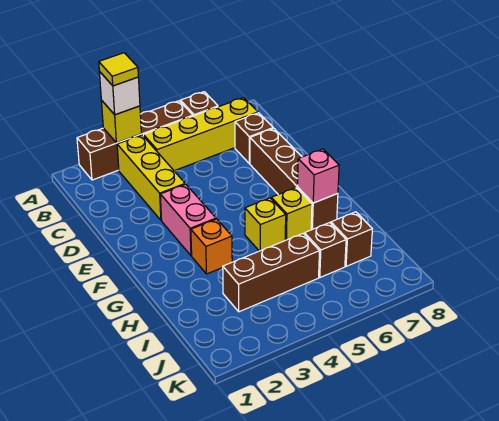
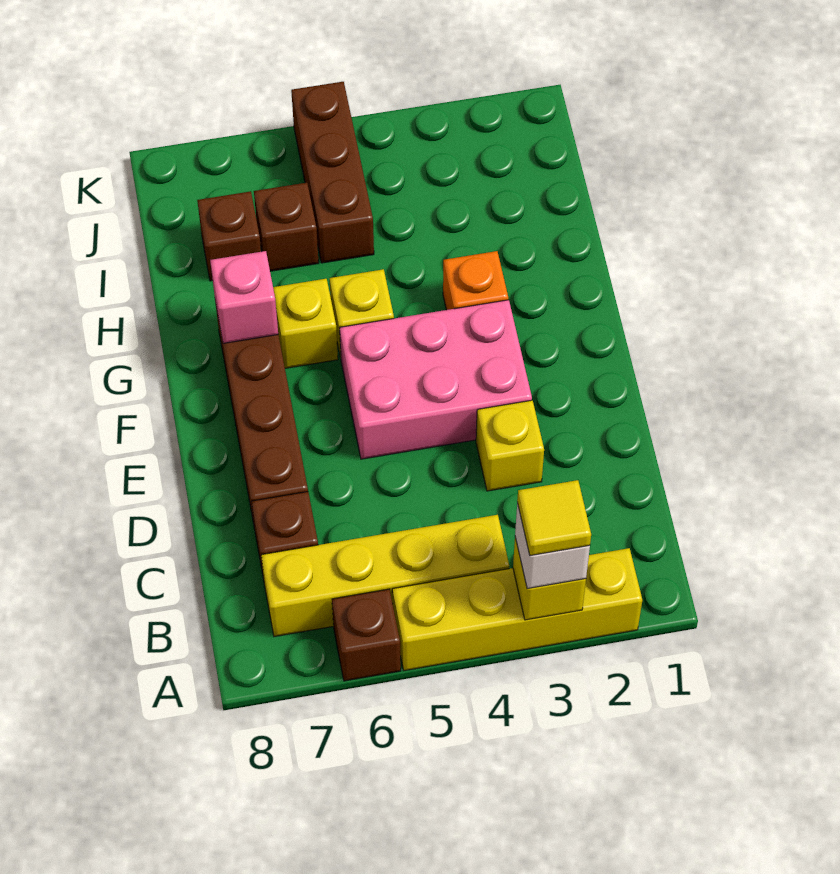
brown 1x4 brick [77,101,193,180] -> yellow 1x4 brick [392,548,642,671]
yellow 1x3 brick [117,135,185,220] -> yellow 1x1 brick [476,400,544,491]
pink 1x2 brick [160,184,216,256] -> pink 2x3 brick [340,300,532,459]
brown 1x3 brick [223,234,319,312] -> brown 1x3 brick turned to [291,82,374,263]

